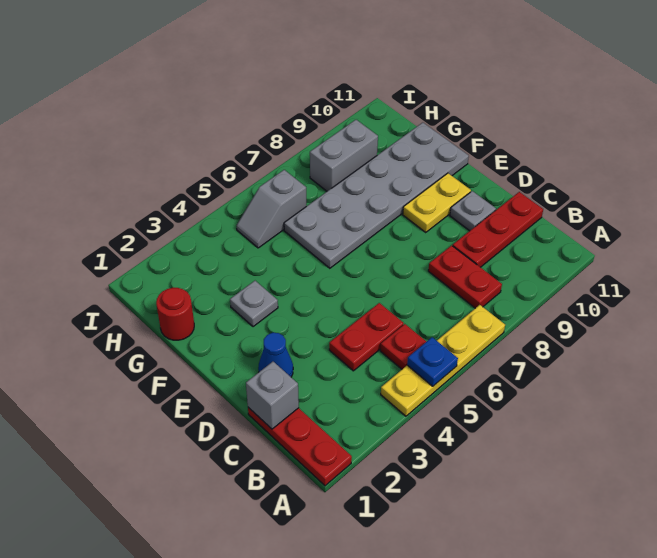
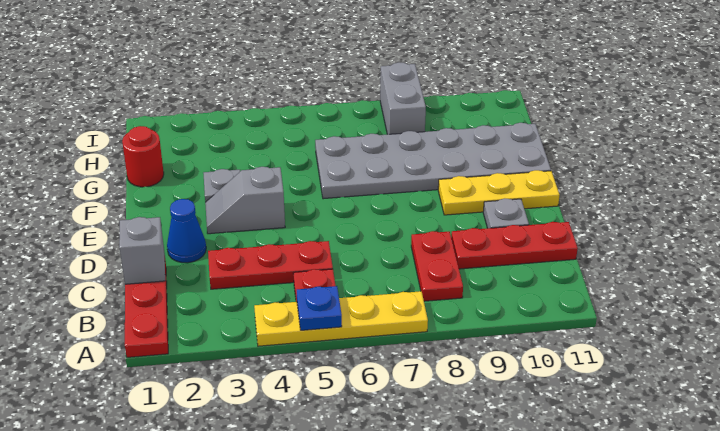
red 1x2 plate [329,303,404,371] -> red 1x3 plate [208,241,333,289]
yellow 1x2 plate [403,173,471,232] -> yellow 1x3 plate [438,170,559,215]
grey 1x2 slope [237,170,306,248] -> grey 1x2 slope moved to [205,167,285,234]
grey 1x2 brick [310,120,378,191] -> grey 1x2 brick turned to [380,62,426,134]

